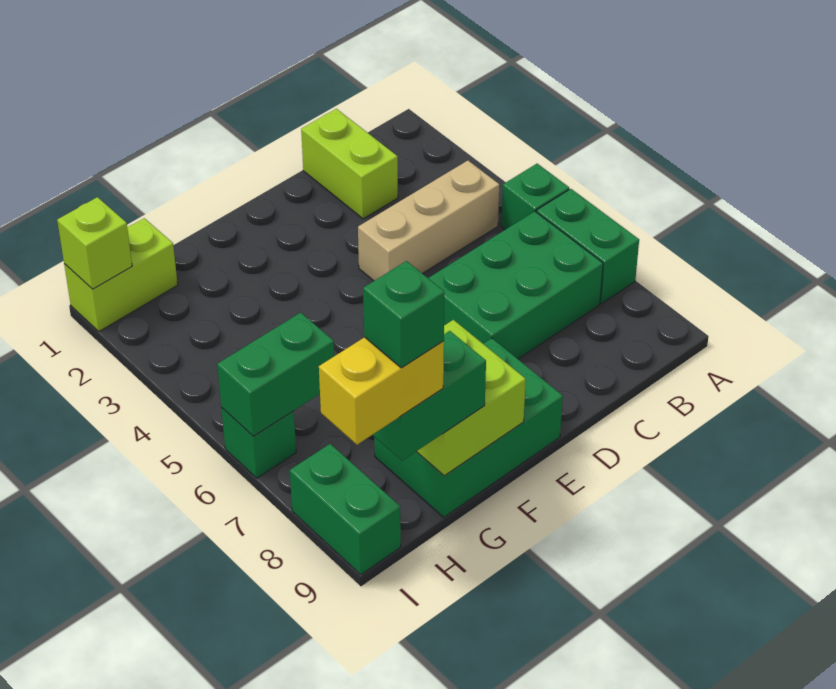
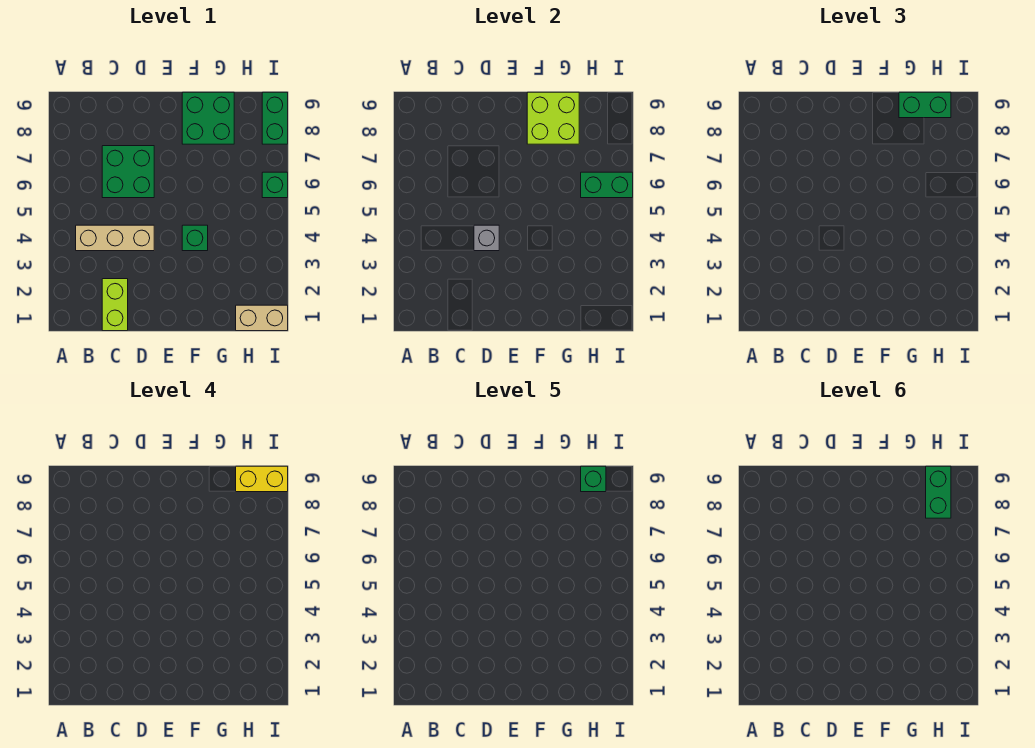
green 1x1 brick [501,164,569,230] -> green 1x1 brick moved to [182,225,208,251]
green 1x2 brick [537,189,639,304] -> green 1x2 brick moved to [926,466,951,518]
green 2x3 brick [428,211,603,359] -> green 2x2 brick [102,146,154,198]
none -> grey 1x1 brick [474,225,499,251]
green 2x3 brick [374,338,563,517] -> green 2x2 brick [182,92,234,144]
lime 1x2 brick [64,218,178,331] -> tan 1x2 brick [236,305,288,331]
lime 1x1 brick [57,197,132,289] -> none

